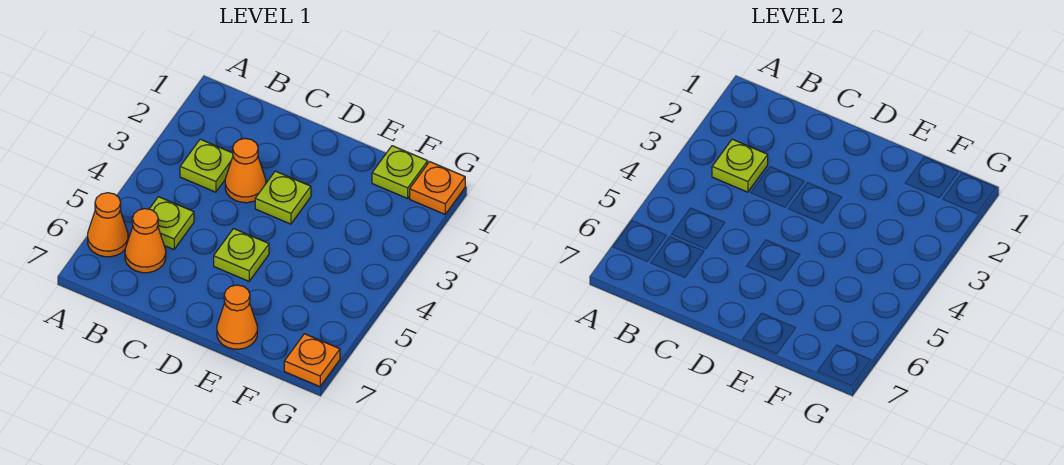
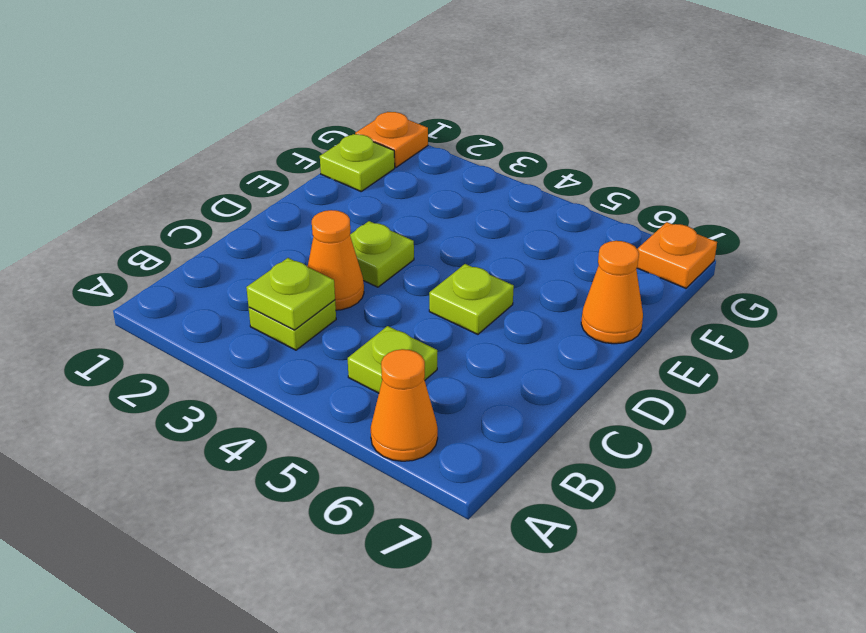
orange 1x1 cone [125,209,166,273] -> none

